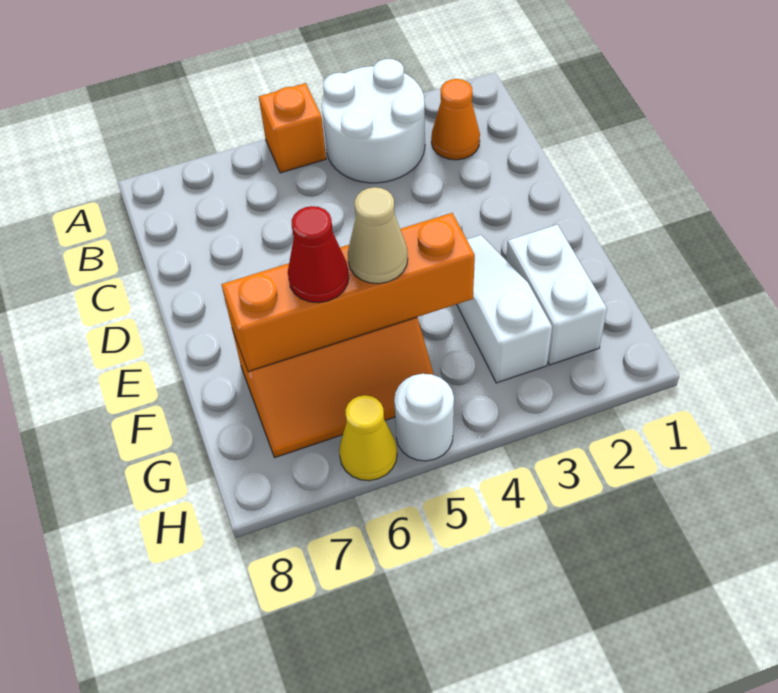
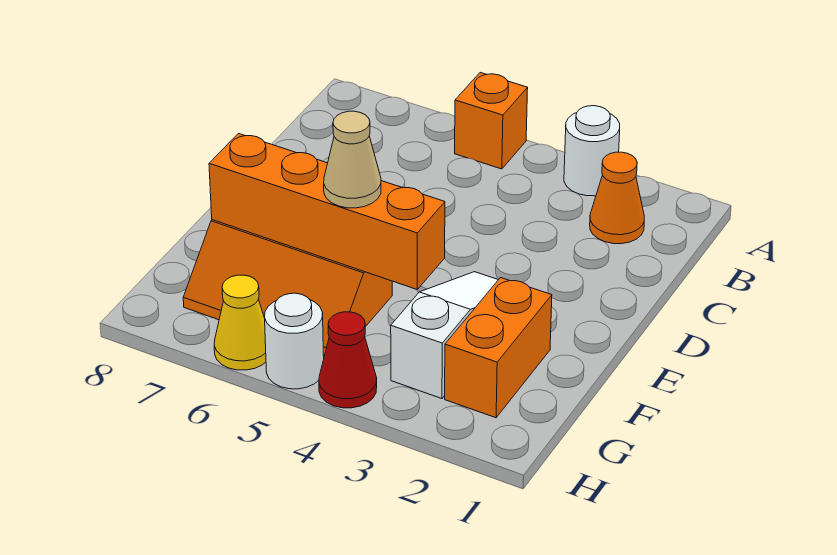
white 2x2 round brick [322,59,425,183] -> white 1x1 round brick [564,106,620,196]
white 1x2 brick [506,225,607,365] -> orange 1x2 brick [445,278,552,418]
red 1x1 cone [288,206,349,303] -> red 1x1 cone moved to [319,312,377,408]

